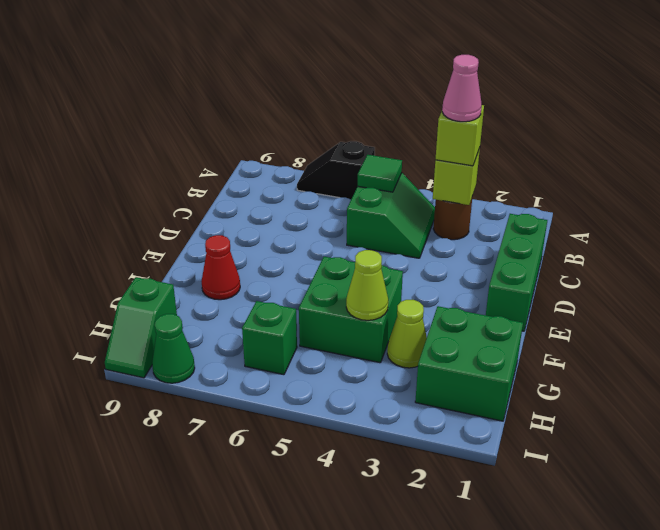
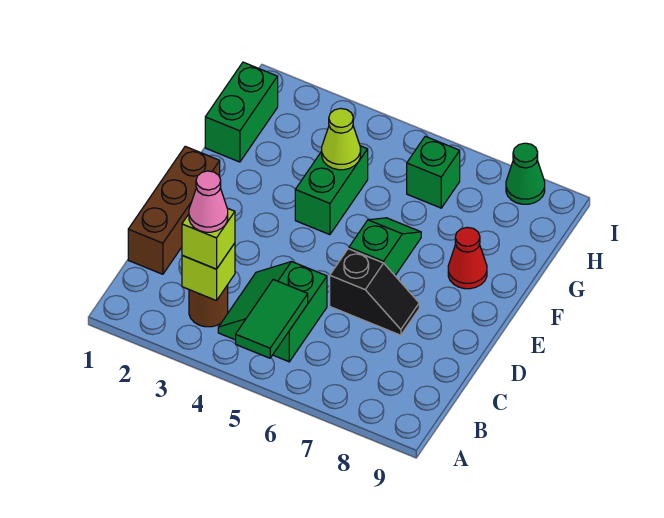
black 1x2 slope [297,141,375,199] -> black 1x2 slope moved to [330,249,419,335]
green 1x1 tile [358,155,402,192] -> green 1x2 tile [236,280,308,358]
green 1x3 brick [486,214,547,331] -> brown 1x3 brick [128,146,220,274]
green 2x2 brick [299,257,403,363] -> green 1x2 brick [295,146,368,235]
green 2x2 brick [415,306,523,421] -> green 1x2 brick [205,62,278,162]
lime 1x1 cone [387,300,427,368] -> none
green 1x2 slope [105,277,177,378] -> green 1x2 slope moved to [349,218,421,275]

